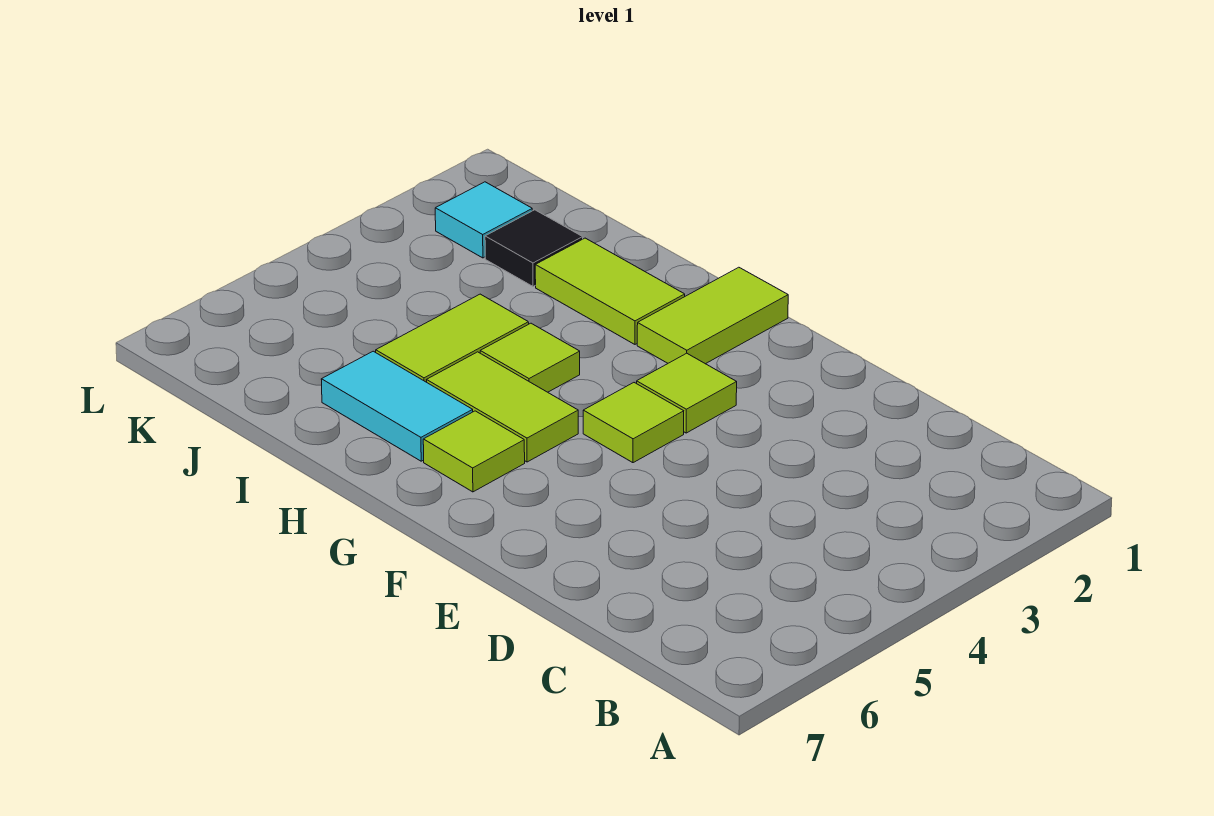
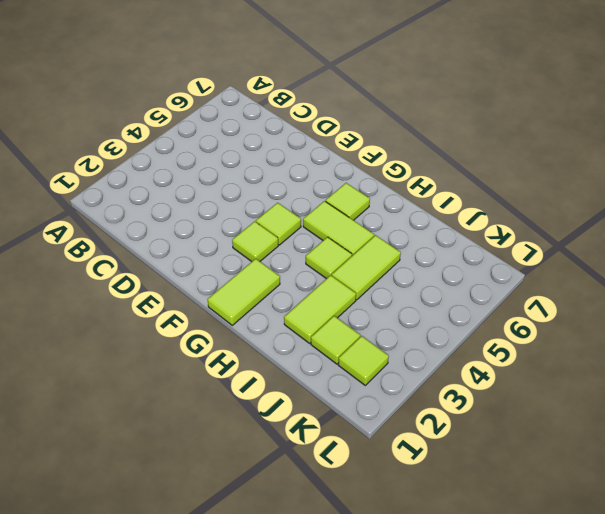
lime 1x2 tile [535,238,685,344] -> lime 1x2 tile turned to [284,275,356,343]
cyan 1x2 tile [321,351,473,461] -> none
black 1x1 tile [485,210,583,287] -> lime 1x1 tile [311,316,360,364]
cyan 1x1 tile [435,182,532,258] -> lime 1x1 tile [338,336,389,385]

